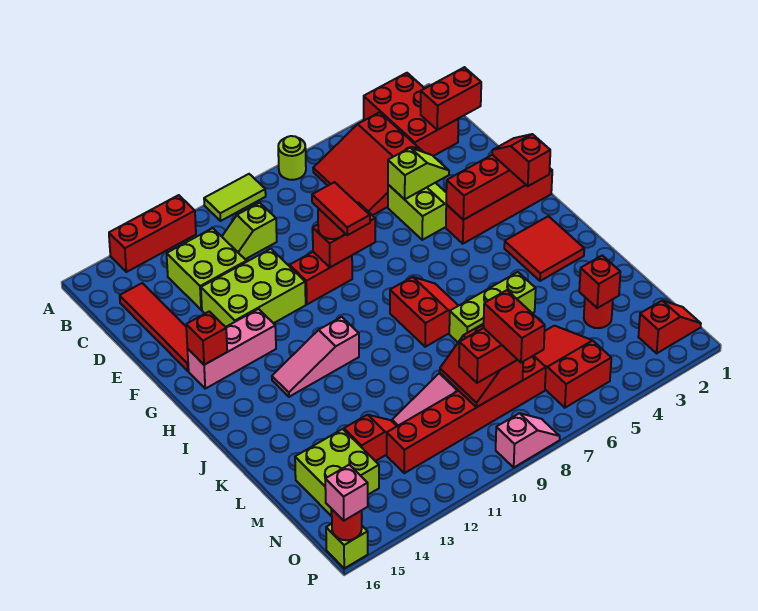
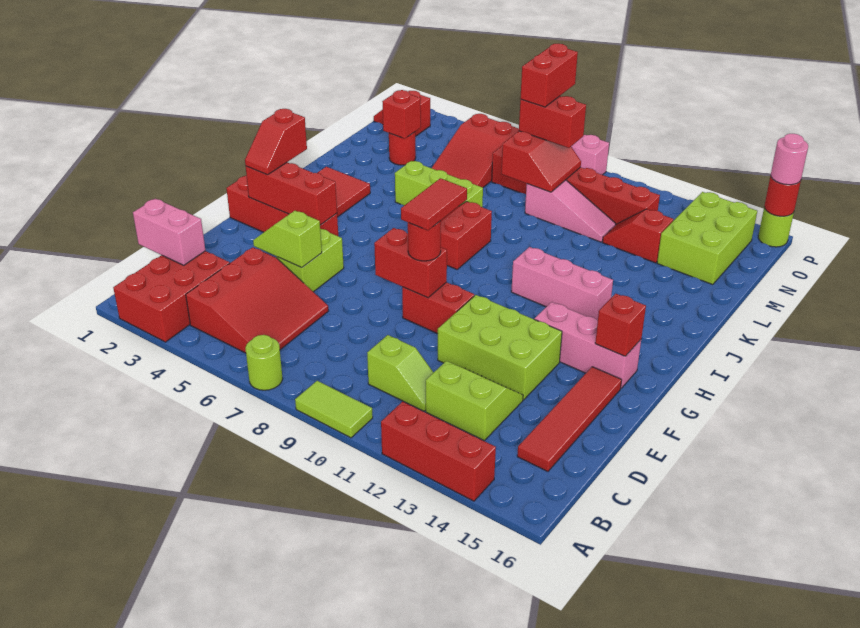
red 1x2 brick [421,67,481,130] -> pink 1x2 brick [133,199,205,265]
lime 2x2 brick [167,228,247,310] -> lime 2x2 slope [426,361,523,441]
pink 1x3 slope [272,317,359,397] -> pink 1x3 brick [511,247,613,321]
lime 2x2 brick [295,429,379,516] -> lime 2x3 brick [657,192,757,285]
lime 1x1 brick [326,524,368,568] -> lime 1x1 round brick [758,207,794,247]
pink 1x1 brick [325,465,368,521] -> pink 1x1 round brick [771,134,808,185]

